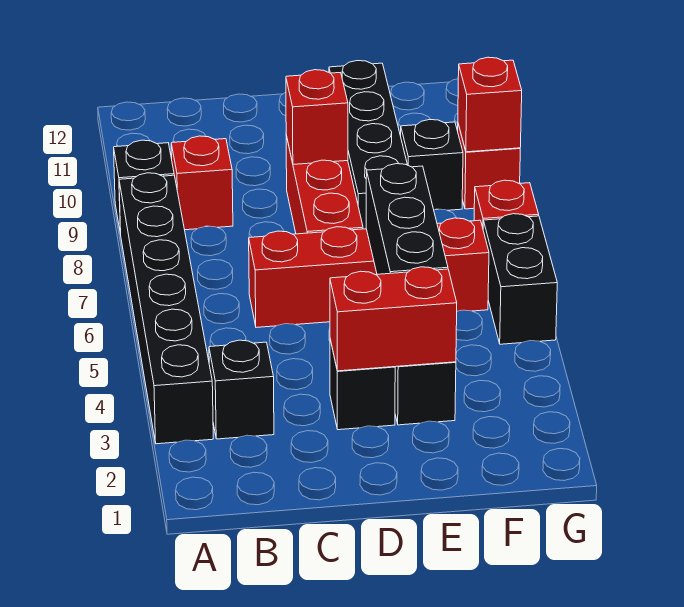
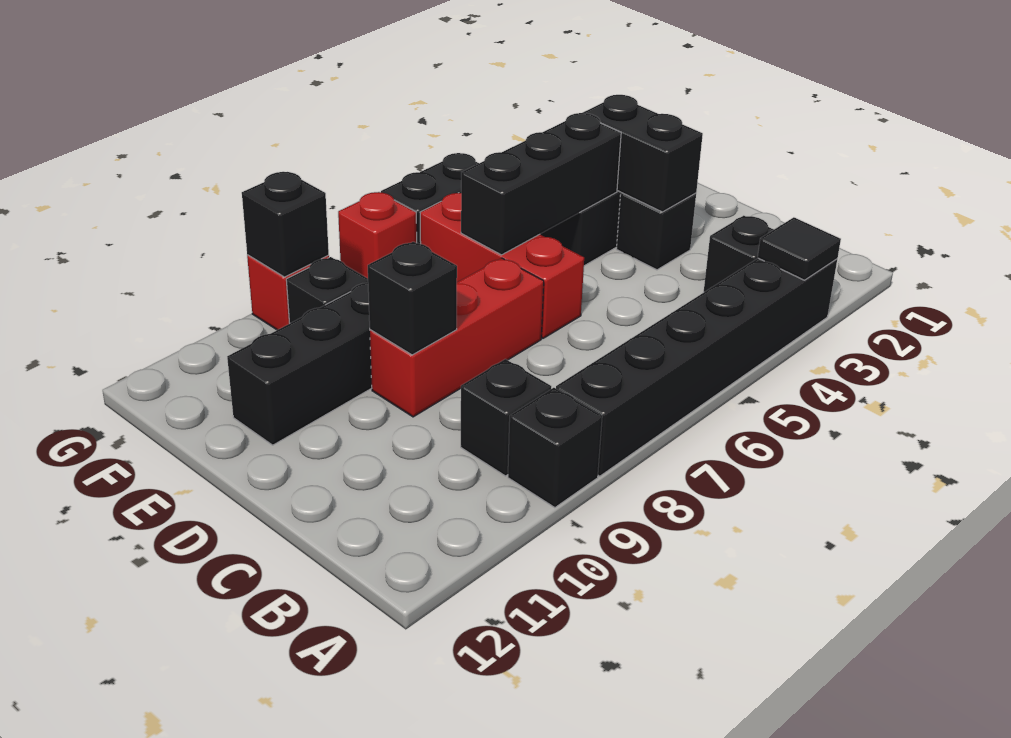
none -> black 1x1 tile [758,217,841,280]
red 1x1 brick [171,136,233,230] -> black 1x1 brick [461,359,551,476]
red 1x4 brick [249,218,489,327] -> red 1x3 brick [420,193,584,338]
red 1x2 brick [330,267,457,371] -> black 1x2 brick [583,95,703,212]
red 1x1 brick [286,70,348,164] -> black 1x1 brick [368,242,457,355]
red 1x1 brick [458,57,522,152] -> black 1x1 brick [242,172,329,277]

